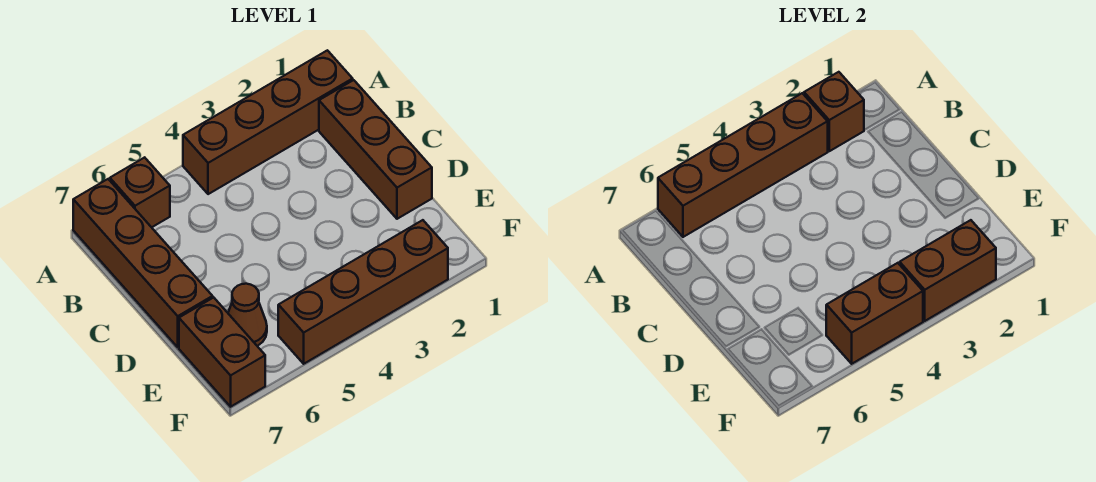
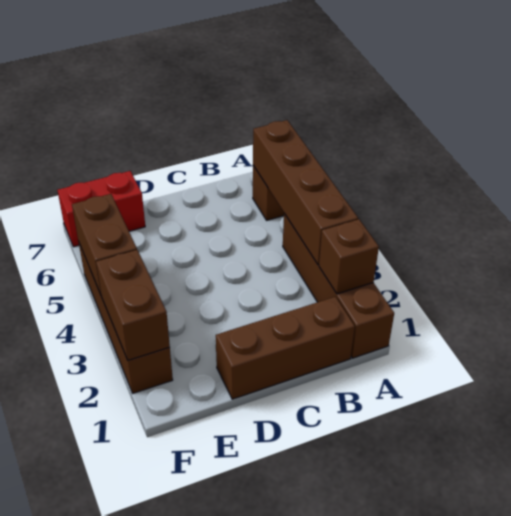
brown 1x4 brick [73,179,213,347] -> none
brown 1x1 cone [228,284,267,346] -> none
brown 1x2 brick [179,298,265,407] -> red 1x2 brick [58,171,145,247]

